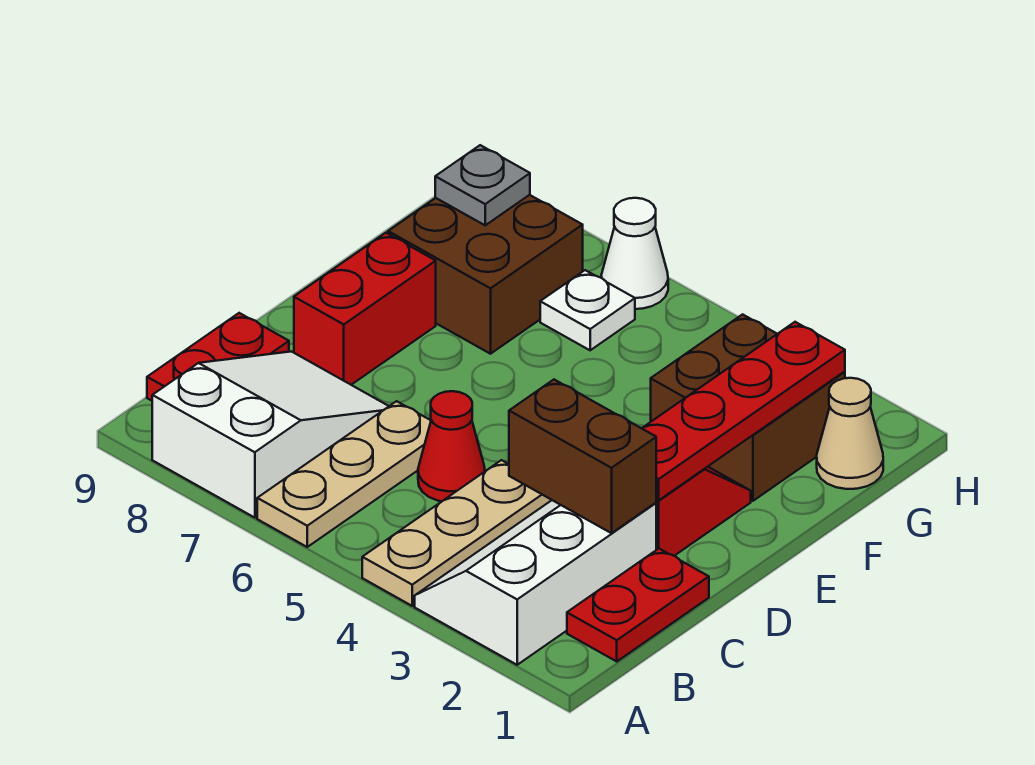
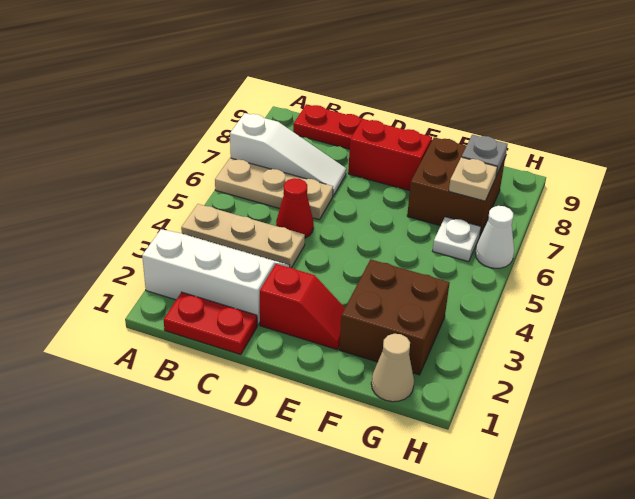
white 2x3 slope [152,352,389,518] -> white 1x3 slope [230,113,346,196]
brown 1x2 brick [509,380,656,533] -> none
red 1x4 plate [642,322,845,500] -> none
none -> tan 1x1 plate [449,157,497,201]

